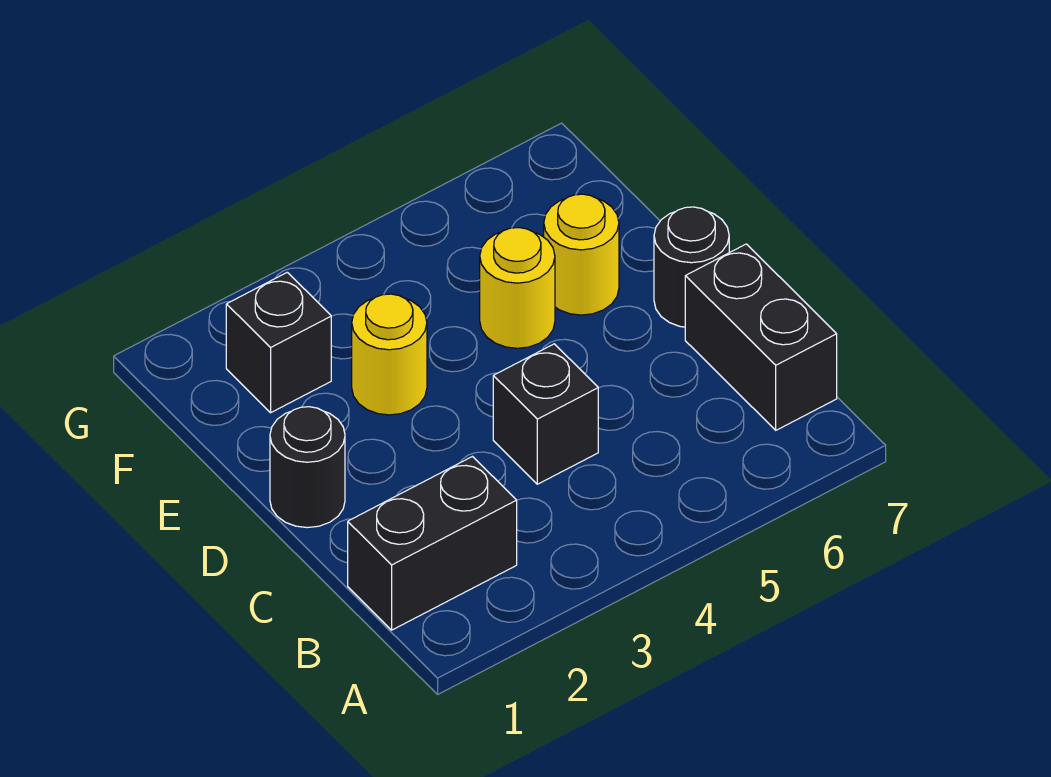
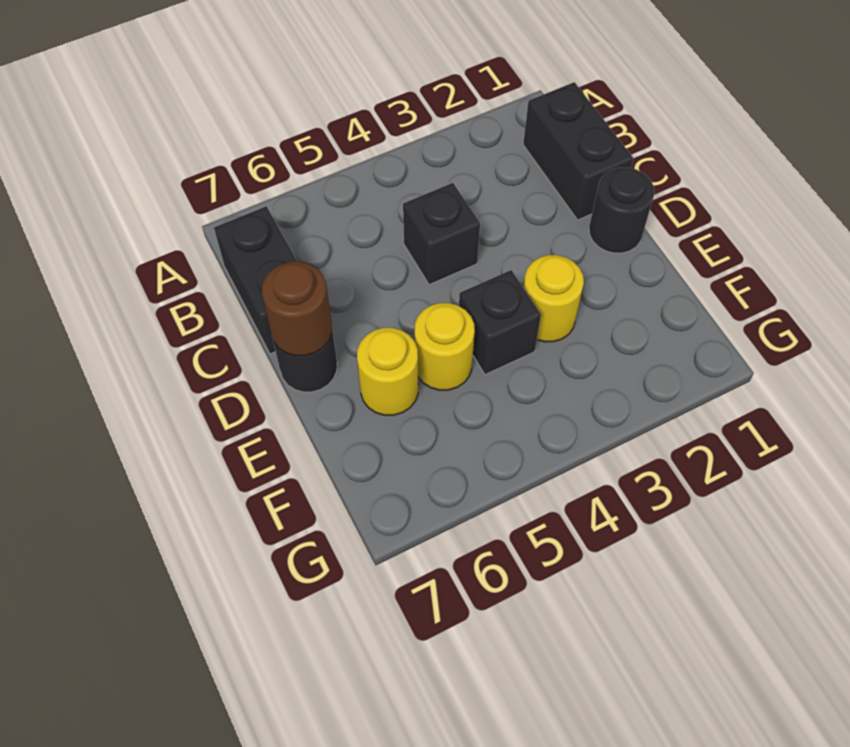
black 1x2 brick [348,457,517,630] -> black 1x2 brick turned to [523,82,633,220]
none -> brown 1x1 round brick [262,262,332,356]
black 1x1 brick [226,272,331,413] -> black 1x1 brick moved to [459,270,541,374]

